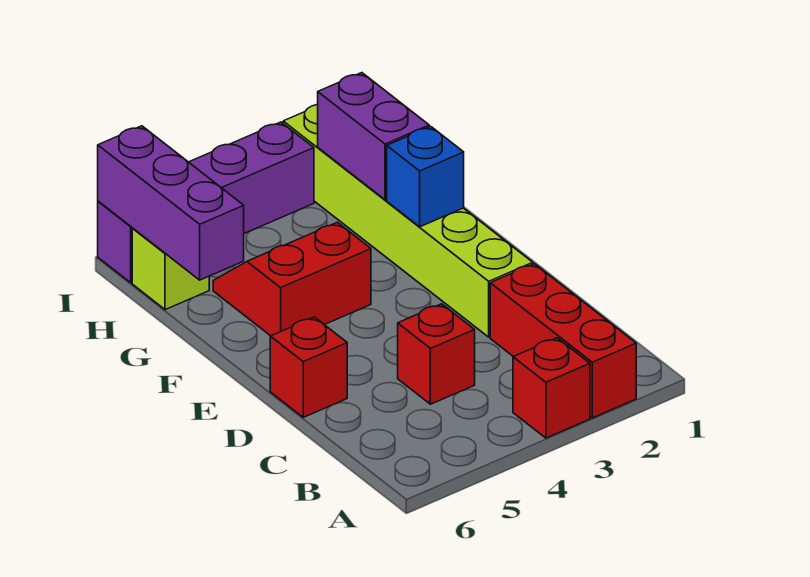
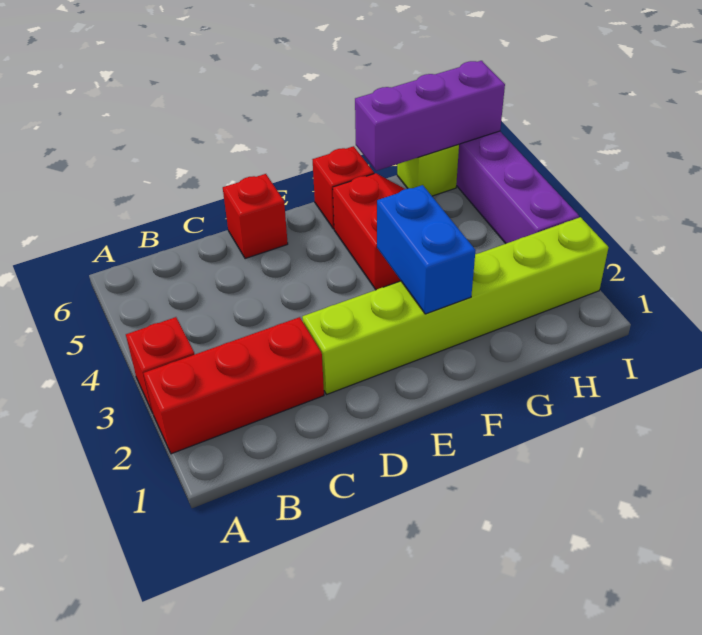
red 1x1 brick [398,304,475,404] -> red 1x1 brick moved to [313,146,374,229]
blue 1x1 brick [387,127,464,227] -> blue 1x2 brick [377,185,476,314]
purple 1x2 brick [318,73,429,200] -> none

